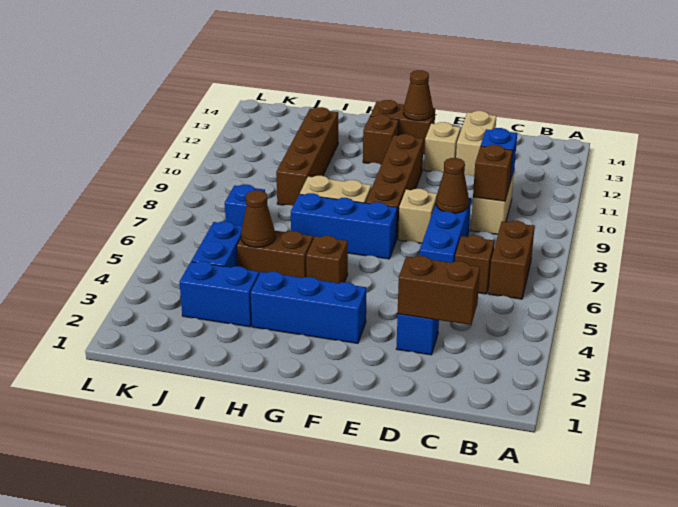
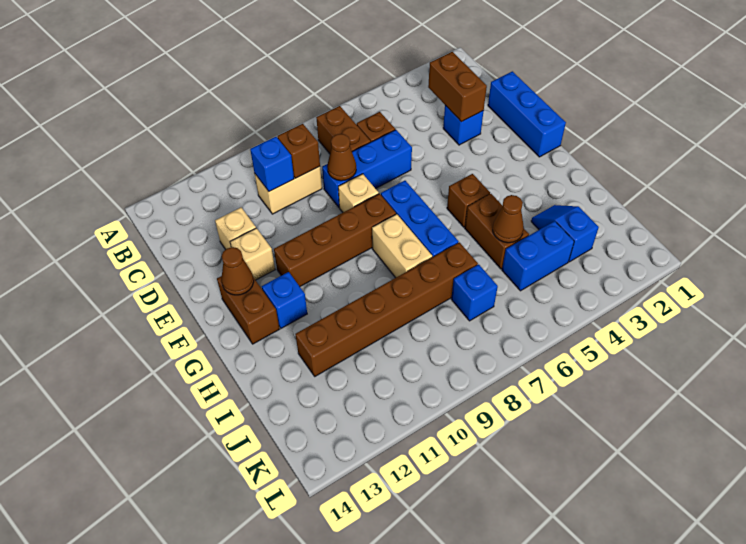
brown 1x2 brick [489,221,535,299] -> brown 1x2 brick turned to [316,106,371,154]
tan 1x2 brick [456,111,496,176] -> tan 1x1 brick [215,208,256,250]
blue 1x3 brick [251,272,367,343] -> blue 1x3 brick moved to [488,71,566,157]
brown 1x1 brick [363,115,399,165] -> blue 1x1 brick [262,272,307,328]
blue 1x2 brick [180,261,259,327] -> blue 1x2 slope [531,205,599,262]
brown 1x4 brick [276,107,338,206] -> brown 1x6 brick [296,242,478,376]

